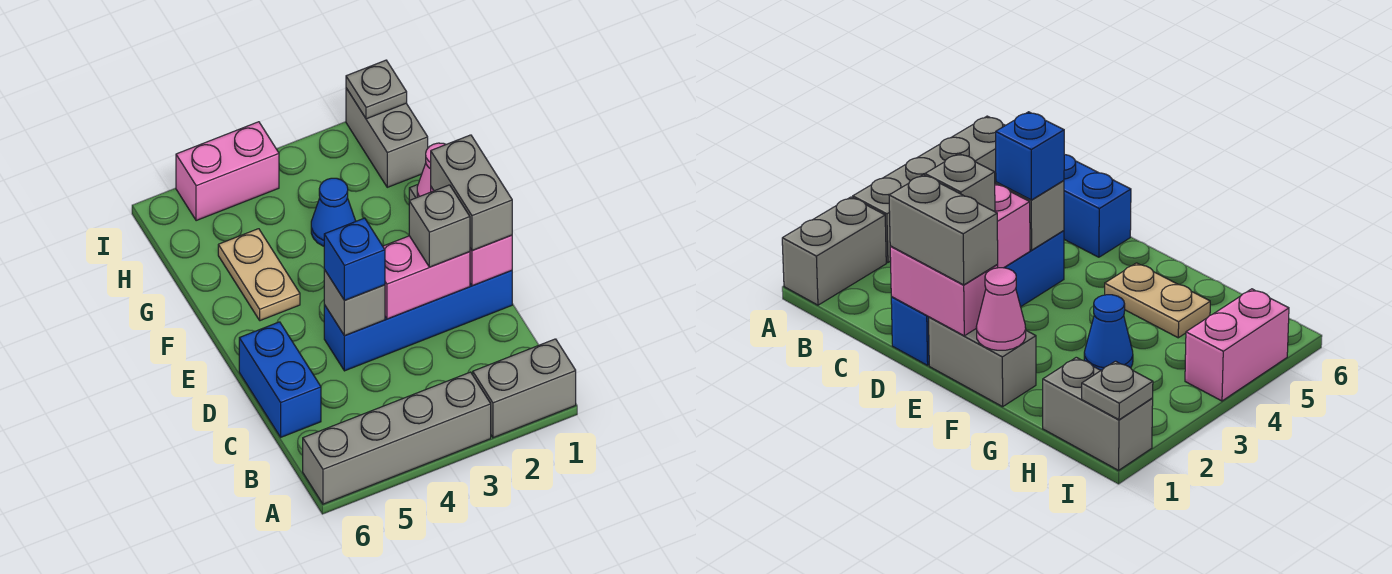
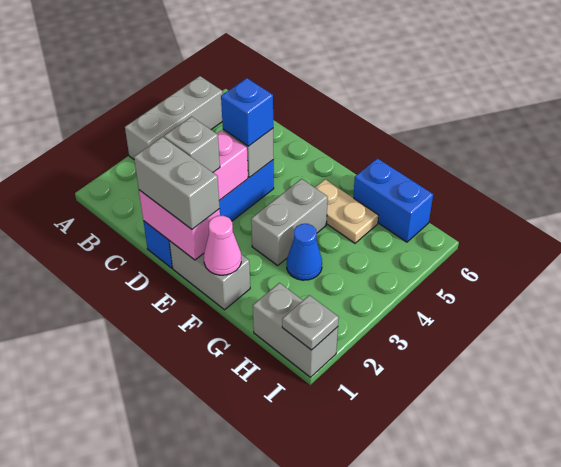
grey 1x2 brick [473,339,576,438] -> grey 1x2 brick moved to [251,179,328,265]
grey 1x4 brick [303,372,491,504] -> grey 1x3 brick [125,76,223,159]
blue 1x2 brick [239,322,321,437] -> blue 1x2 brick moved to [353,158,433,242]
pink 1x2 brick [176,122,279,221] -> none

